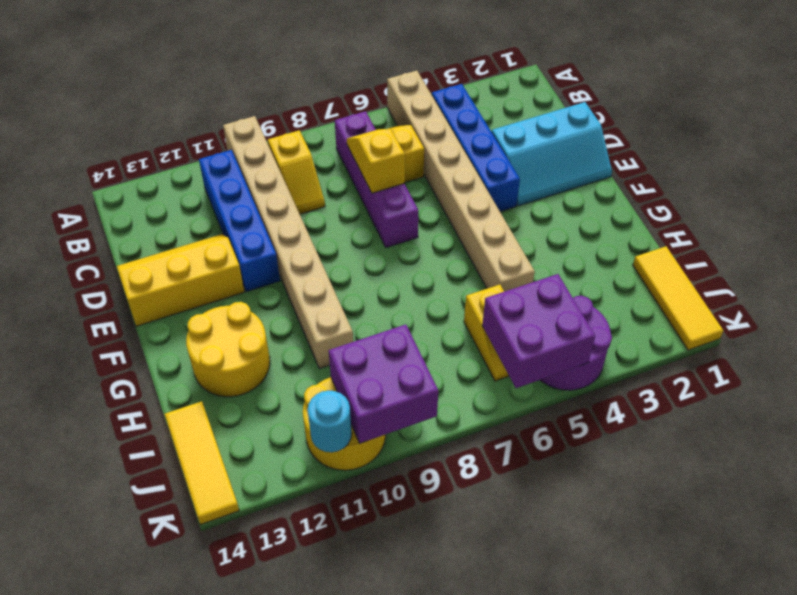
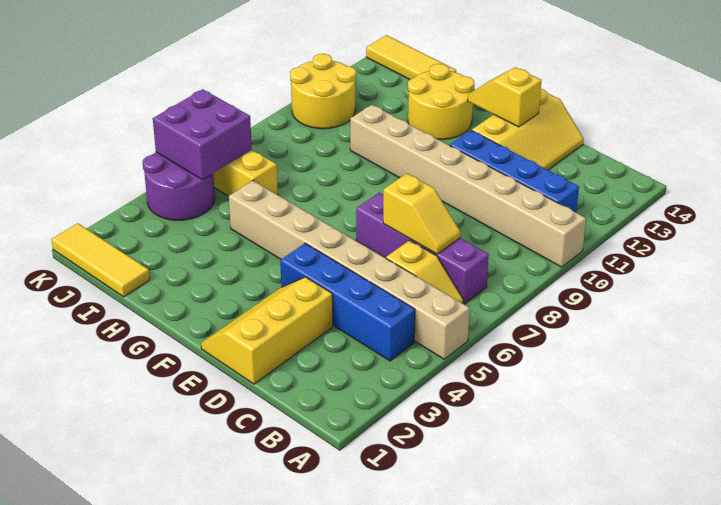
yellow 1x2 slope [268,130,325,214] -> yellow 1x2 slope moved to [468,67,541,127]
cyan 2x3 slope [492,102,612,206] -> yellow 2x3 slope [201,277,333,384]
purple 2x2 brick [328,324,438,443] -> none
cyan 1x1 round brick [308,390,352,452] -> none

